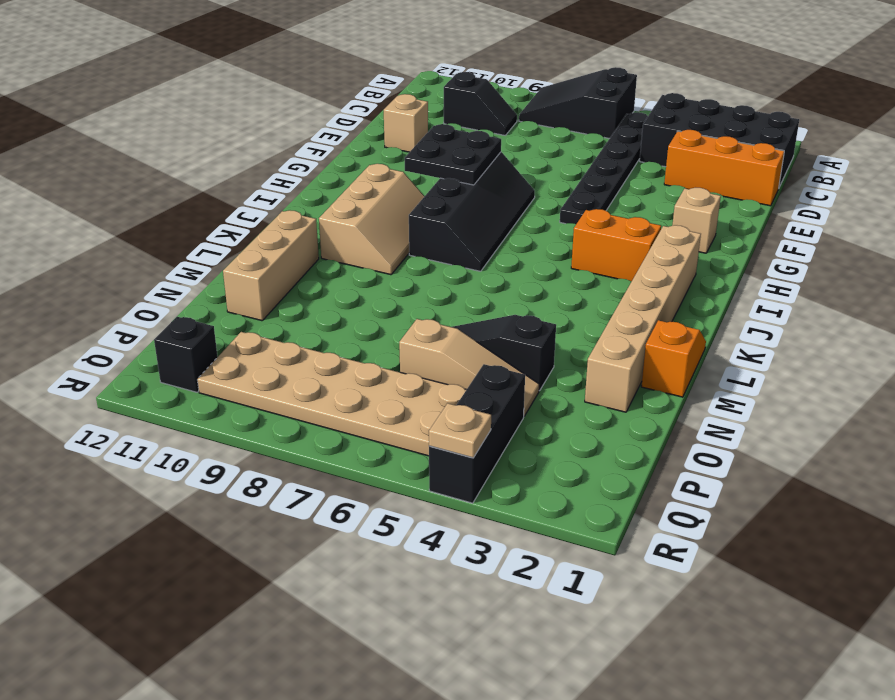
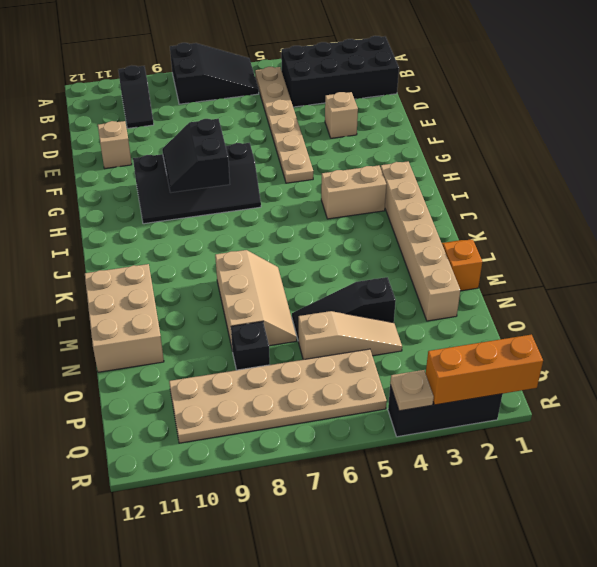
black 2x3 slope [519,67,637,138] -> black 2x3 slope turned to [170,43,259,104]
black 1x6 plate [560,112,648,224] -> tan 1x6 plate [255,67,313,183]
black 1x2 slope [444,72,517,135] -> black 1x2 slope turned to [118,65,154,128]
orange 1x3 brick [664,130,784,206] -> orange 1x3 brick moved to [426,335,543,405]
tan 1x1 brick [672,188,721,253] -> tan 1x1 brick moved to [325,92,358,138]
black 2x4 slope [409,152,535,271] -> black 2x4 slope turned to [133,143,261,224]
black 2x2 plate [405,124,501,185] -> black 2x2 slope [162,119,230,193]
orange 1x2 brick [571,209,661,281] -> tan 1x2 brick [321,165,386,219]
tan 2x3 slope [319,164,424,275] -> tan 2x3 slope moved to [215,250,297,351]
tan 1x3 brick [223,210,319,321] -> tan 2x3 brick [85,264,164,372]
black 1x3 brick [429,364,525,503] -> black 1x3 brick turned to [388,385,502,437]
black 1x1 brick [154,317,218,392] -> black 1x1 brick moved to [231,322,270,370]

